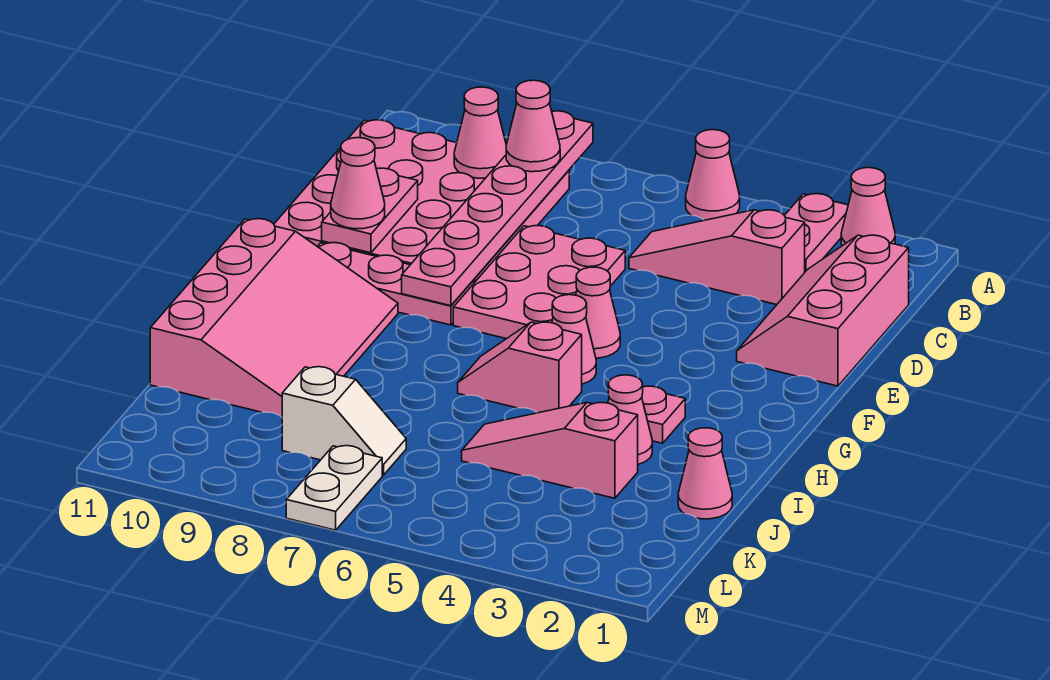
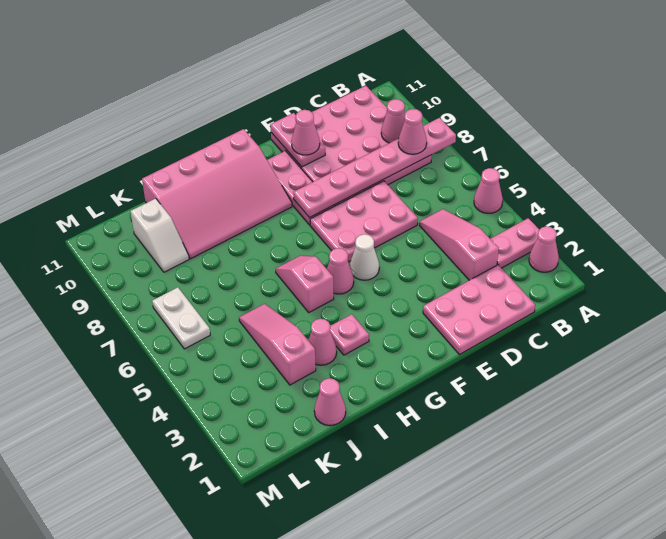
pink 2x3 slope [737,235,909,386] -> pink 2x3 plate [423,265,535,355]
pink 1x2 plate [322,168,418,253] -> pink 1x2 plate turned to [270,113,325,167]
pink 1x1 cone [576,267,620,358] -> white 1x1 cone [350,234,379,280]
white 1x2 slope [282,367,406,475] -> white 1x2 slope moved to [131,198,189,272]
white 1x2 plate [286,446,382,530] -> white 1x2 plate turned to [152,287,210,349]

